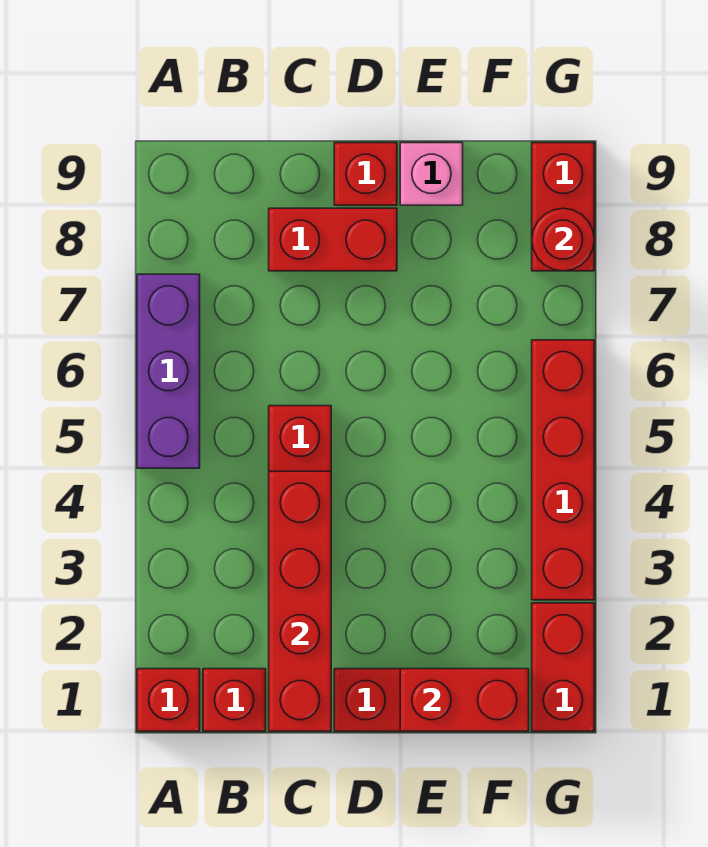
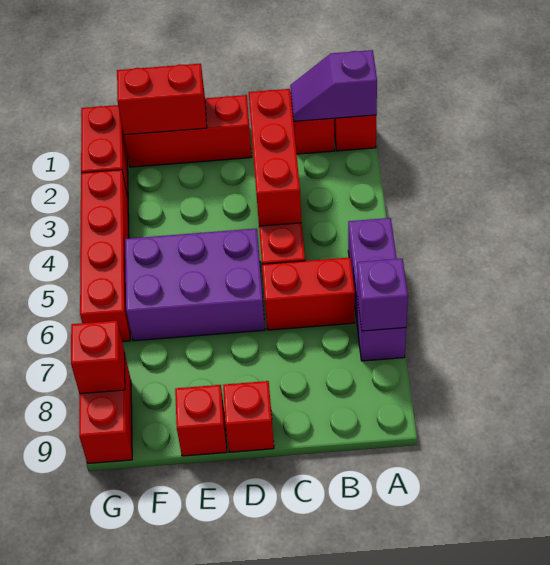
none -> purple 1x2 slope [290,50,377,121]
none -> purple 1x1 brick [357,259,408,331]
red 1x4 brick [269,471,331,731] -> red 1x3 brick [249,89,301,226]
red 1x2 brick [269,208,397,271] -> red 1x2 brick moved to [262,258,355,330]
none -> purple 2x3 brick [125,228,265,341]
pink 1x1 brick [400,143,463,205] -> red 1x1 brick [175,385,227,456]
red 1x1 round brick [532,208,594,271] -> red 1x1 brick [71,321,125,394]

